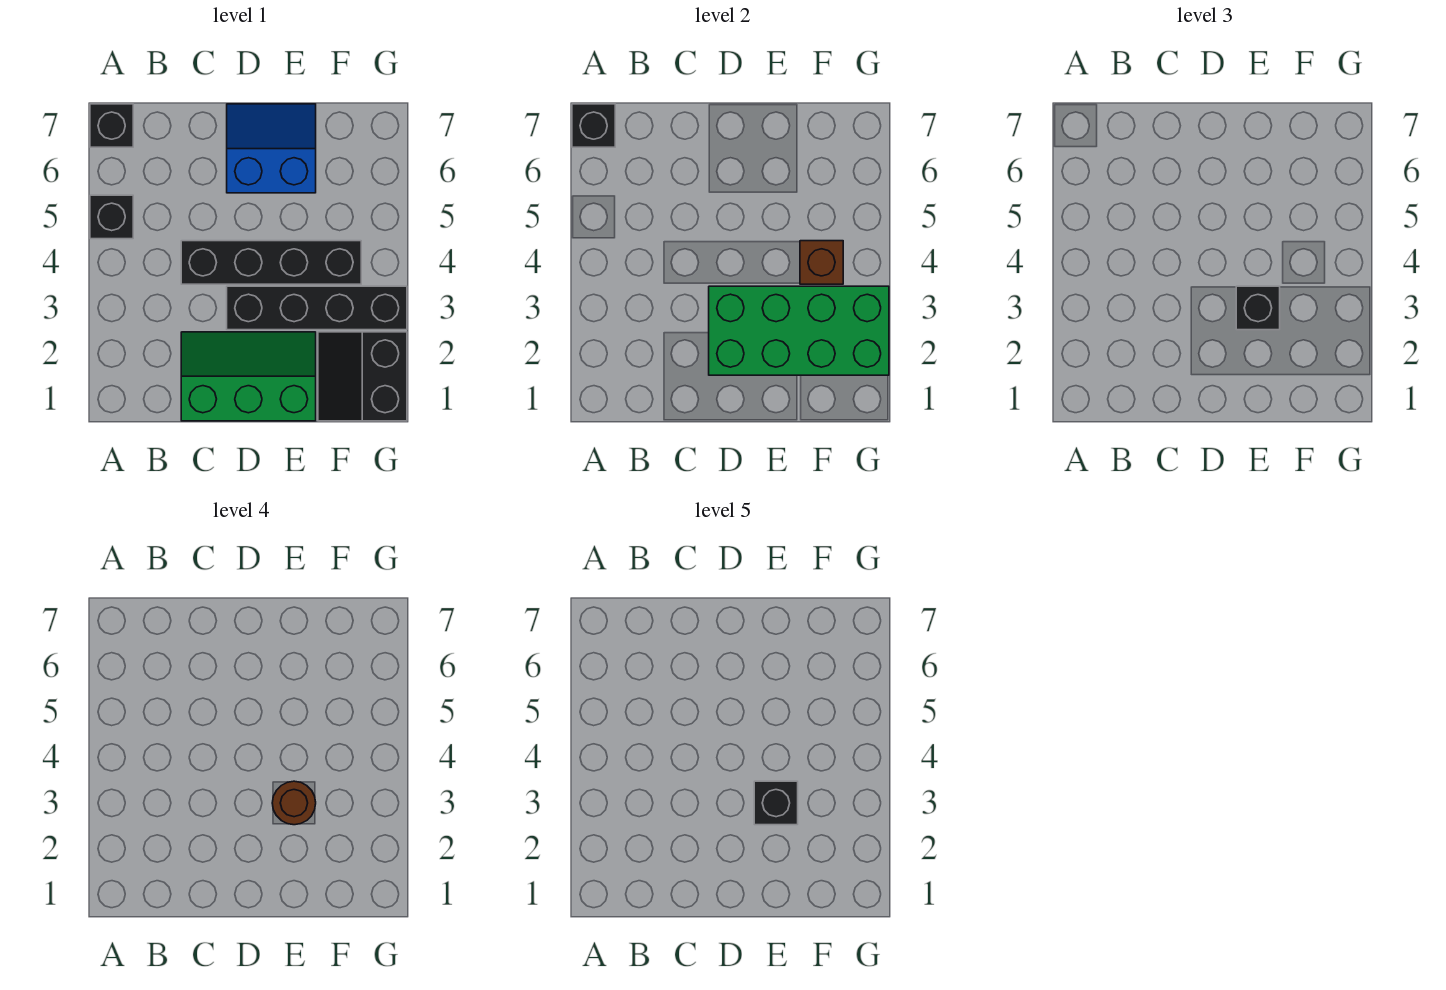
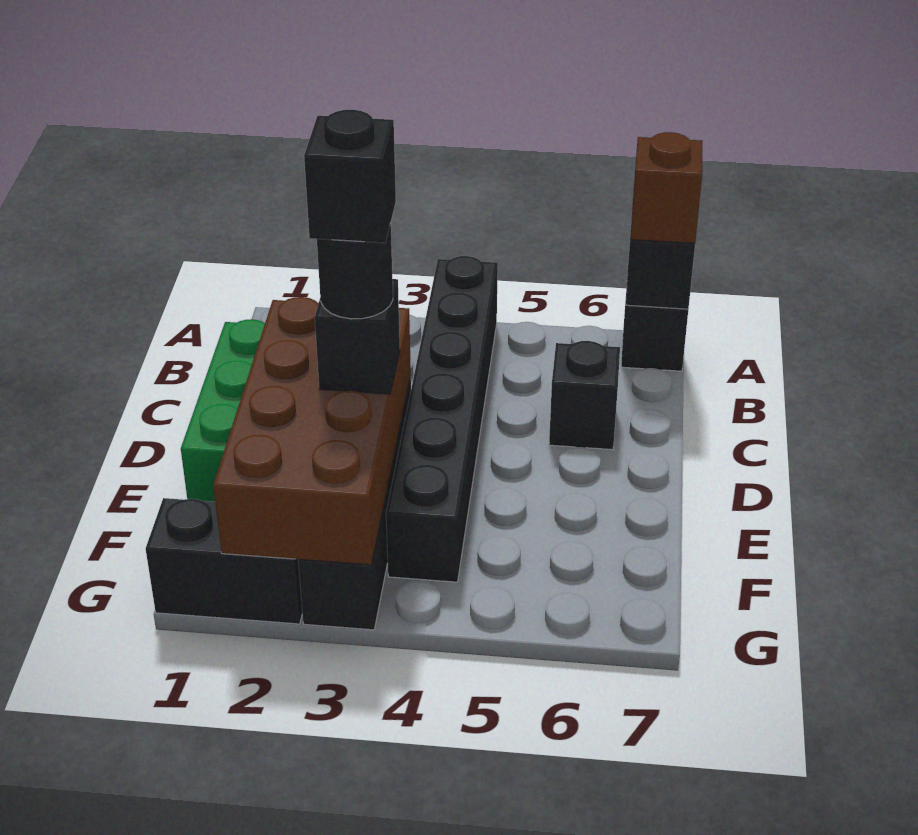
black 1x1 brick [90,195,133,239] -> black 1x1 brick moved to [549,341,620,450]
black 1x4 brick [181,241,361,284] -> black 1x6 brick [386,256,498,582]
green 2x4 brick [709,286,889,375] -> brown 2x4 brick [213,297,411,565]
blue 2x2 slope [227,104,316,193] -> none
brown 1x1 round brick [272,781,316,825] -> black 1x1 round brick [317,223,393,319]
brown 1x1 brick [800,241,843,284] -> brown 1x1 brick moved to [631,132,702,243]

